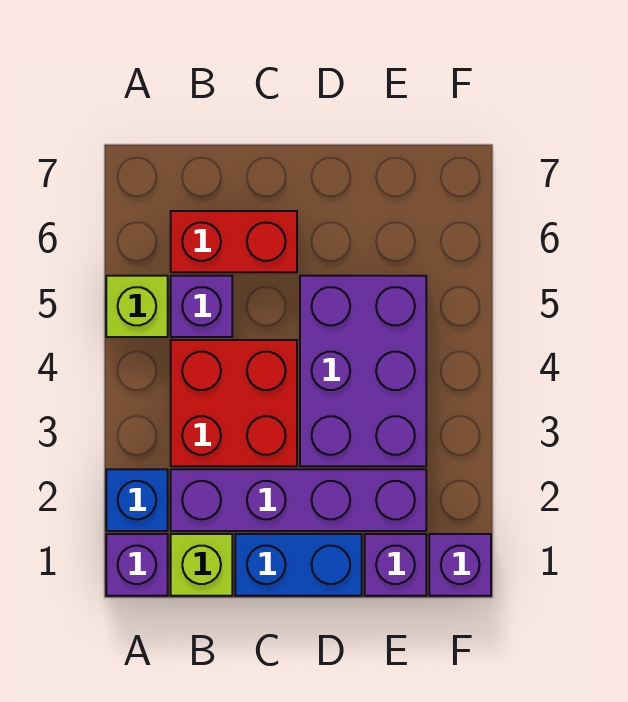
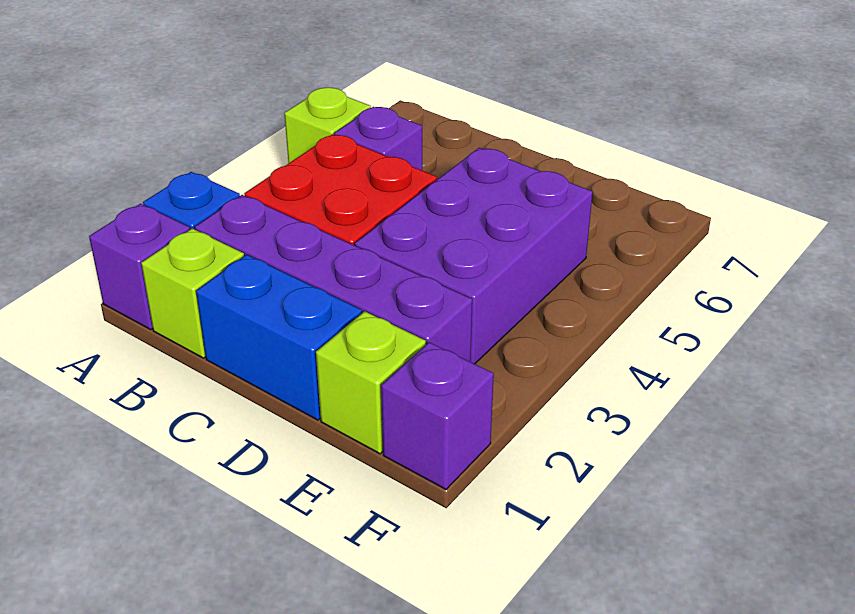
red 1x2 brick [171,211,297,272] -> none
purple 1x1 brick [365,534,426,596] -> lime 1x1 brick [316,311,426,454]

